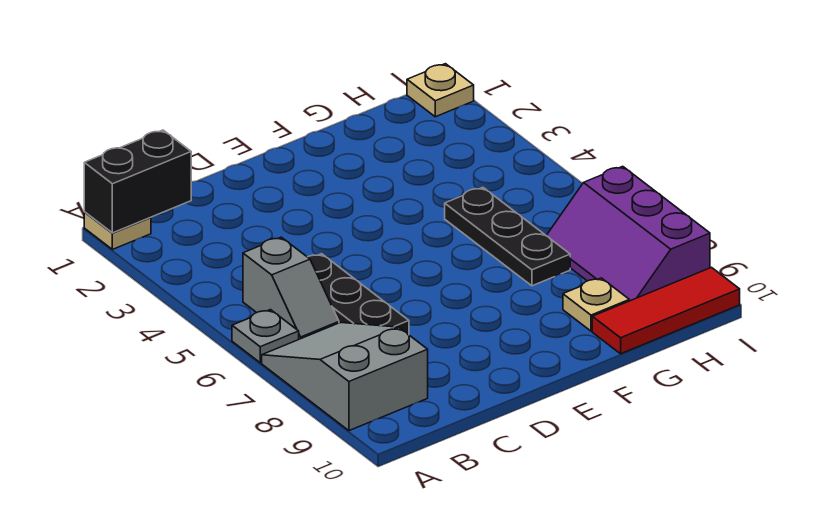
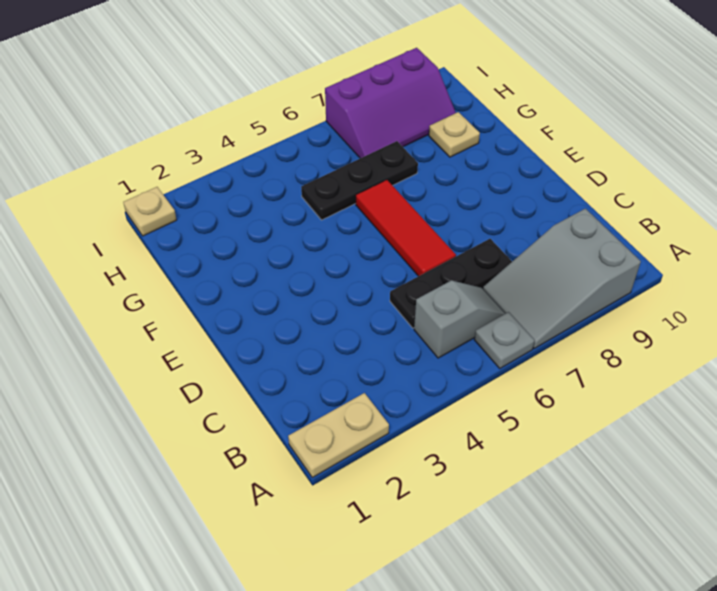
tan 1x1 plate [84,212,151,249] -> tan 1x2 plate [288,393,389,478]
black 1x2 brick [84,130,191,233] -> none
red 1x3 tile [592,267,740,354] -> red 1x3 tile moved to [356,180,456,276]

